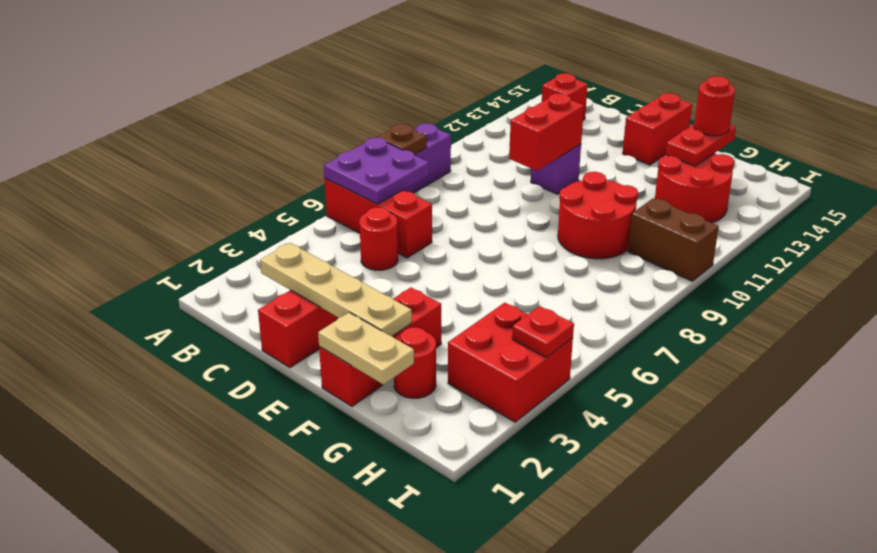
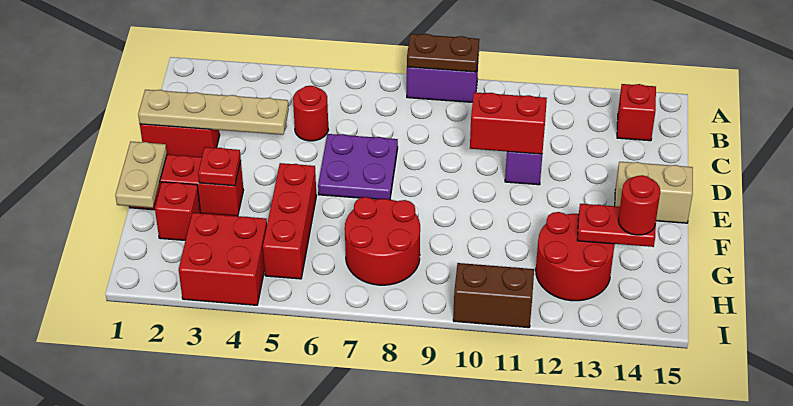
red 1x3 brick [324,178,432,258] -> red 1x3 brick moved to [263,163,316,279]
purple 2x2 plate [324,138,429,204] -> purple 2x2 plate moved to [318,134,398,200]
brown 1x1 plate [377,124,427,155] -> brown 1x2 plate [407,34,479,72]
tan 1x4 plate [260,243,412,336] -> tan 1x4 plate turned to [138,90,289,135]
red 1x2 brick [623,93,692,165] -> tan 1x2 brick [615,162,693,223]
red 2x2 round brick [558,172,638,259] -> red 2x2 round brick moved to [345,197,420,285]
red 1x1 round brick [394,327,436,398] -> red 1x1 brick [155,182,201,240]
brown 1x2 brick [628,198,719,281] -> brown 1x2 brick turned to [453,263,534,328]
red 1x1 plate [512,306,574,358] -> red 1x1 plate moved to [198,147,241,186]

